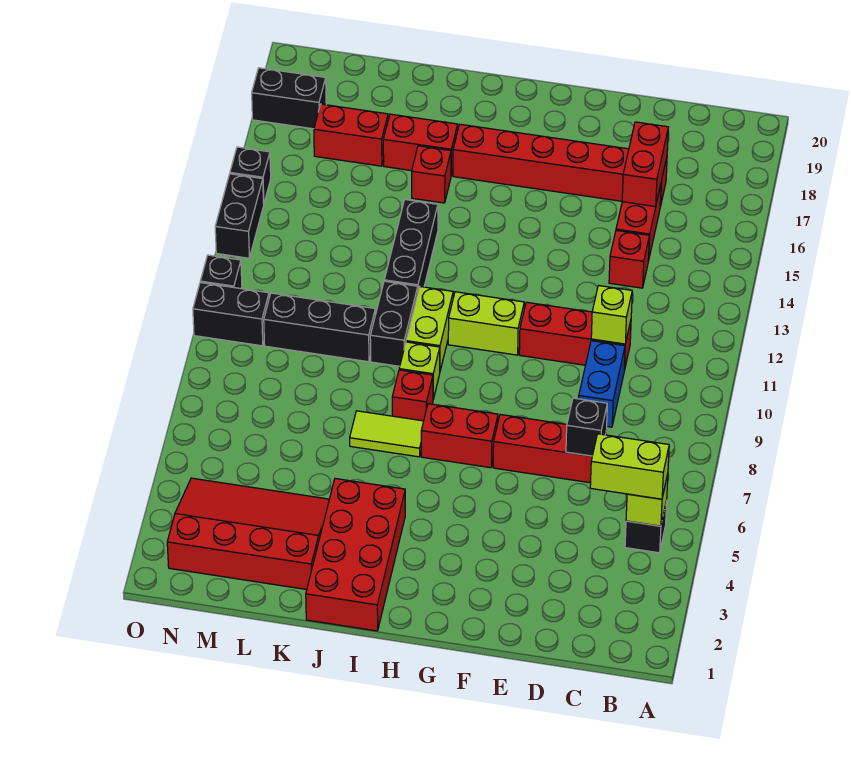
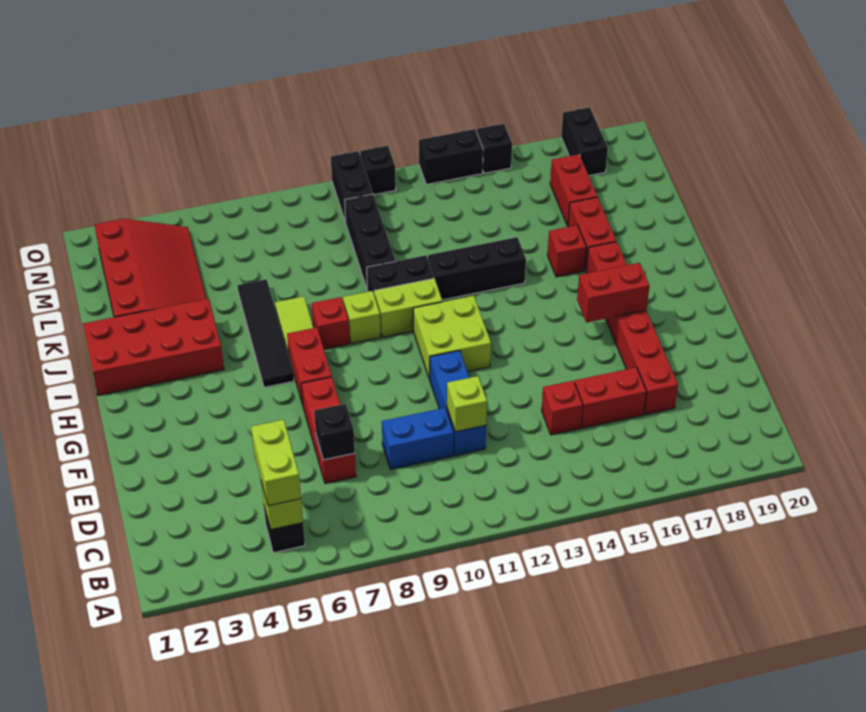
red 1x3 brick [519,302,631,371] -> blue 1x3 brick [430,350,486,456]
red 1x2 brick [622,122,668,207] -> red 1x2 brick moved to [577,263,650,323]
lime 1x2 brick [448,292,524,355] -> lime 2x2 brick [413,296,491,379]
none -> black 1x4 tile [237,279,294,387]

